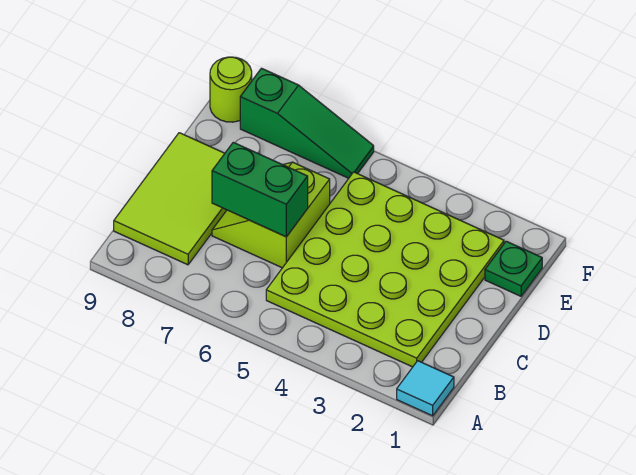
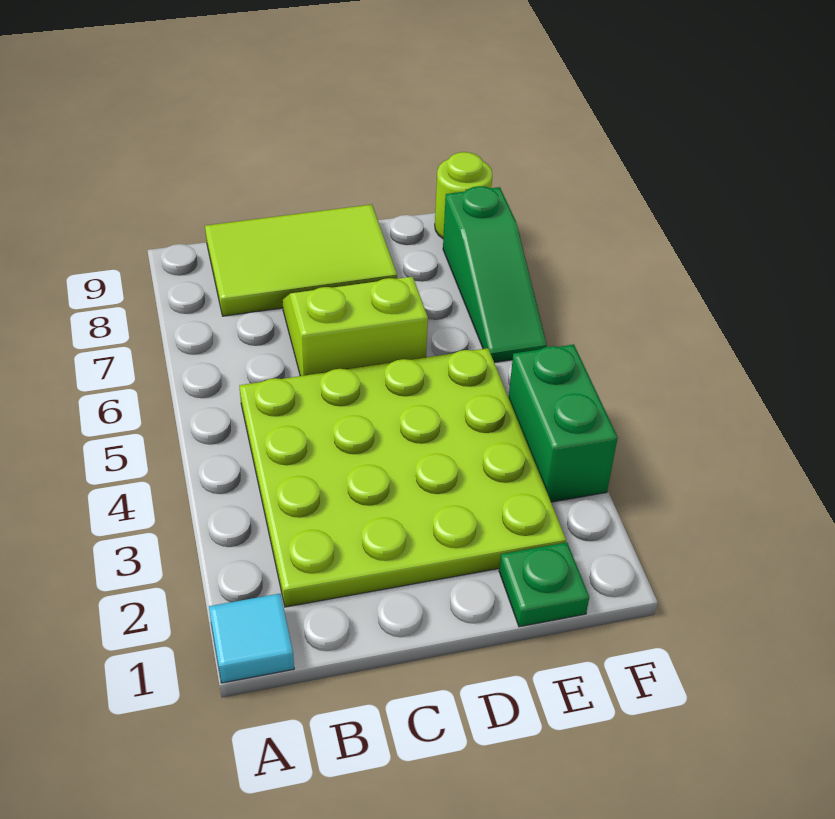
green 1x2 brick [212,142,308,237] -> green 1x2 brick moved to [509,344,618,502]

